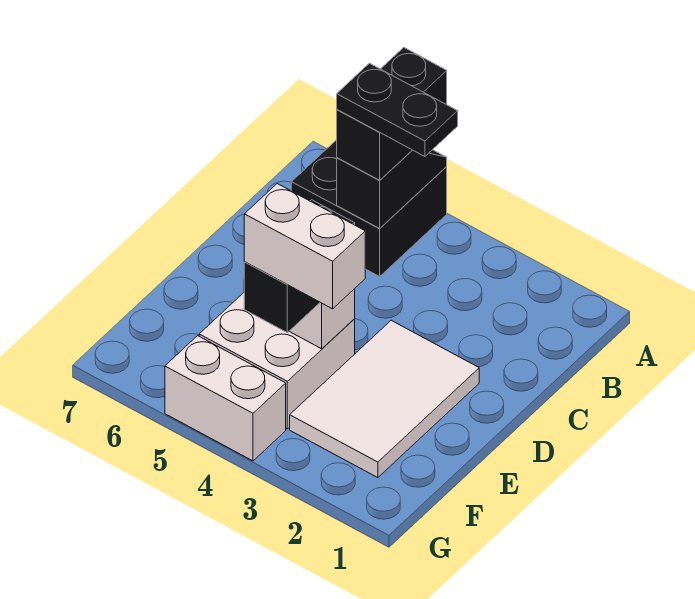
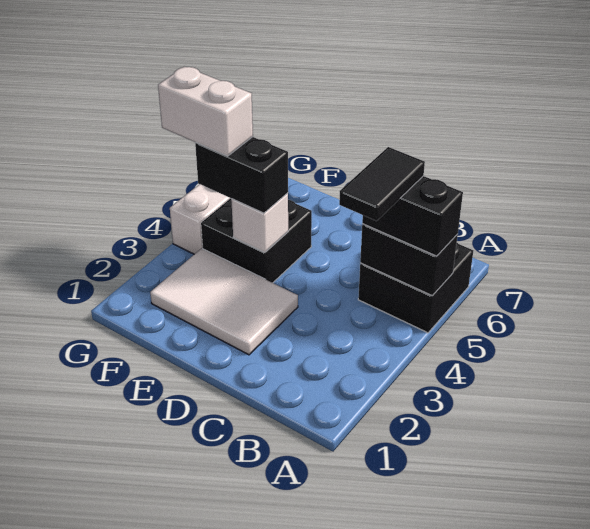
black 1x2 slope [337,150,447,228] -> black 1x2 brick [360,224,458,296]
black 1x2 plate [337,63,458,156] -> black 1x2 tile [339,147,425,221]
white 2x2 brick [199,293,355,429] -> black 2x2 brick [201,198,312,283]
white 1x2 brick [244,184,365,309] -> white 1x2 brick turned to [158,66,253,156]

